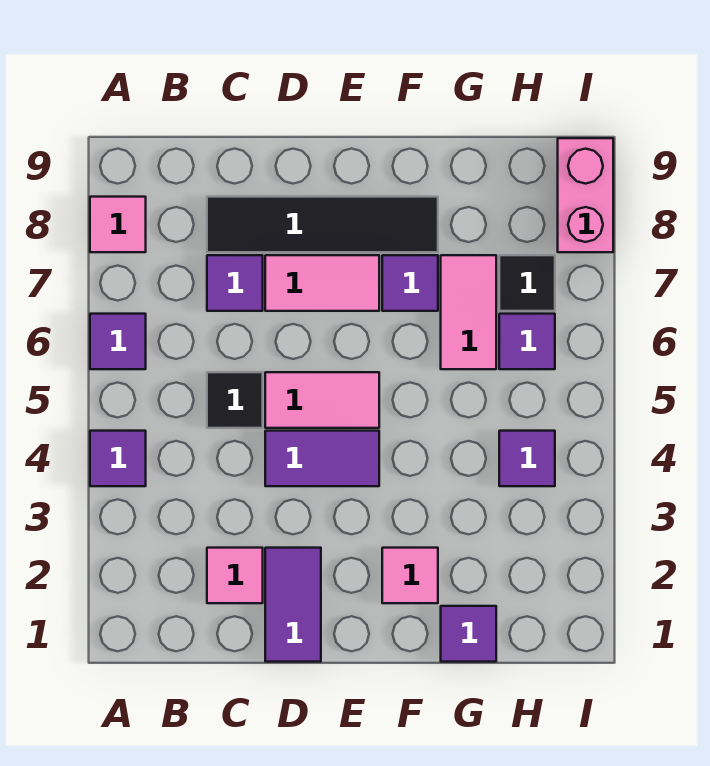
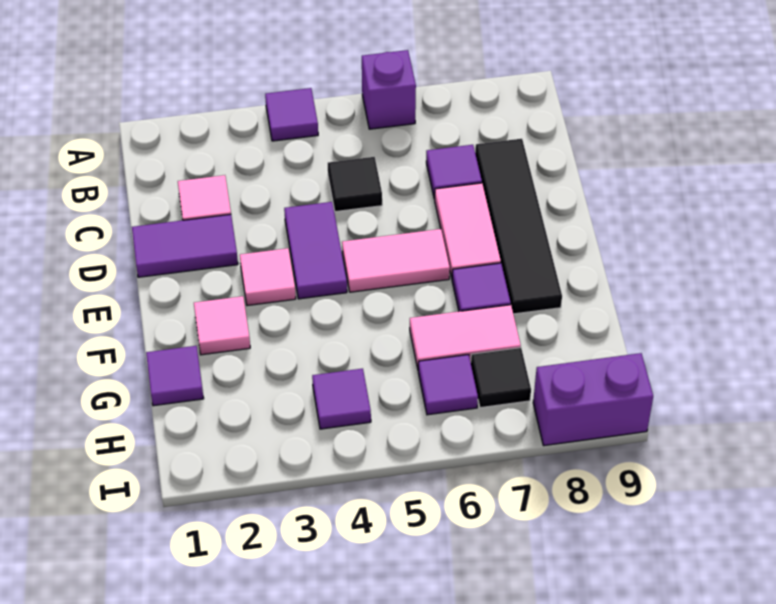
purple 1x1 tile [90,314,146,369] -> purple 1x1 brick [362,50,416,129]
pink 1x1 tile [90,197,146,252] -> pink 1x1 tile moved to [240,248,296,306]
pink 1x2 tile [265,372,379,428] -> pink 1x2 tile turned to [342,229,450,292]
pink 1x2 brick [558,138,613,252] -> purple 1x2 brick [533,353,653,446]

